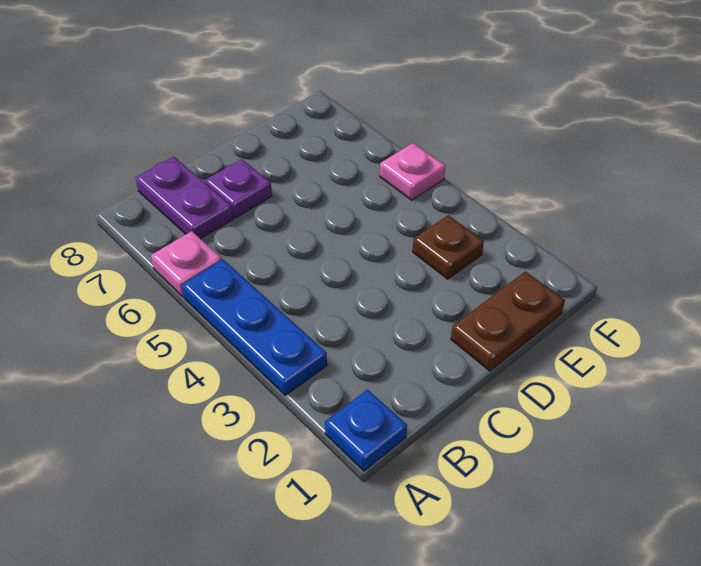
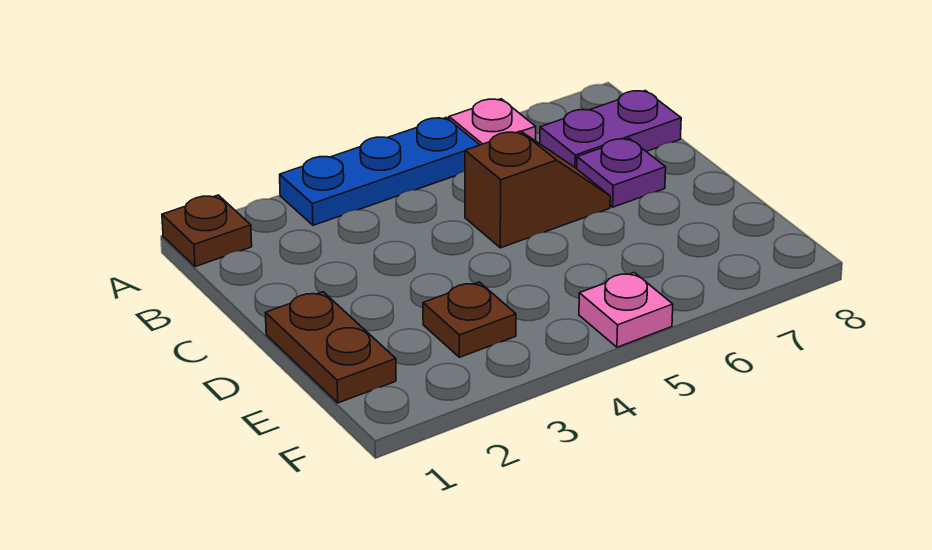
blue 1x1 plate [325,390,407,471] -> brown 1x1 plate [162,195,252,267]
none -> brown 1x2 slope [465,131,610,248]

